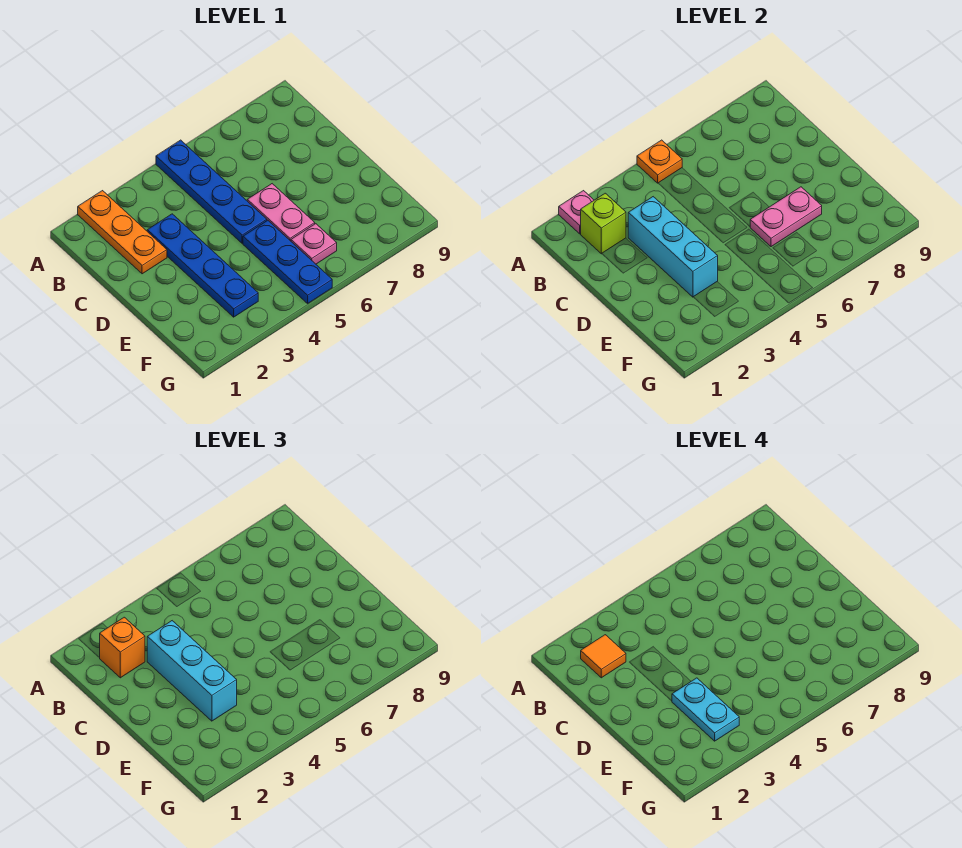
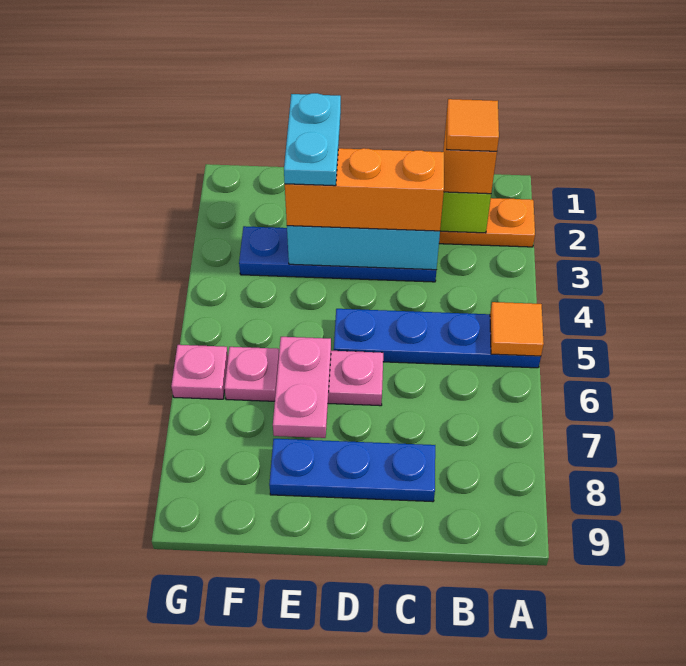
pink 1x1 plate [559,191,594,234] -> pink 1x1 plate moved to [171,345,228,399]
orange 1x1 plate [637,140,682,183] -> orange 1x1 tile [490,302,544,356]
cyan 1x3 brick [147,621,237,721] -> orange 1x3 brick [285,148,444,231]
cyan 1x2 plate [672,678,739,741] -> cyan 1x2 plate turned to [284,93,341,186]
blue 1x3 plate [243,221,332,303] -> blue 1x3 plate moved to [269,439,435,502]

